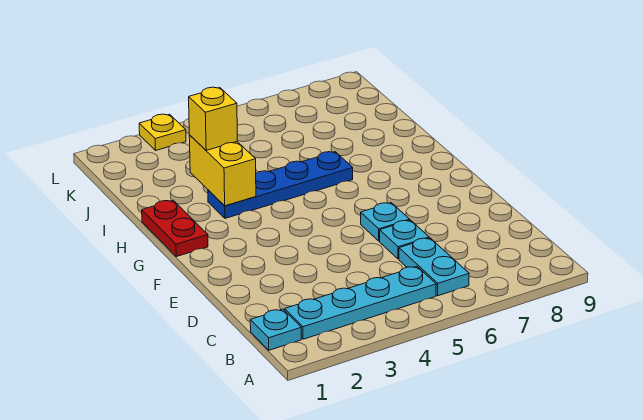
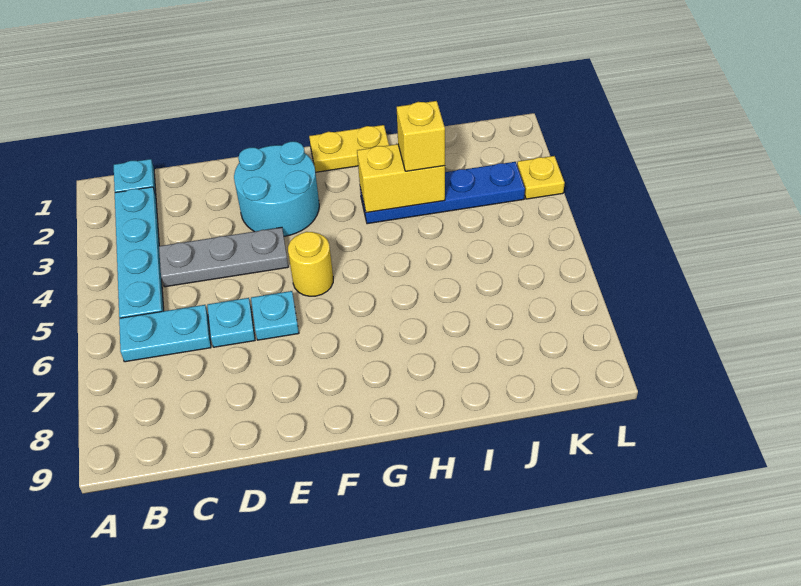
none -> grey 1x3 plate [159,227,288,287]
none -> cyan 2x2 round brick [234,142,319,236]
none -> yellow 1x1 round brick [288,232,333,296]
red 1x2 plate [142,200,208,257] -> yellow 1x2 plate [309,125,389,172]
blue 1x4 plate [208,152,353,218] -> blue 1x4 plate turned to [360,162,525,224]

